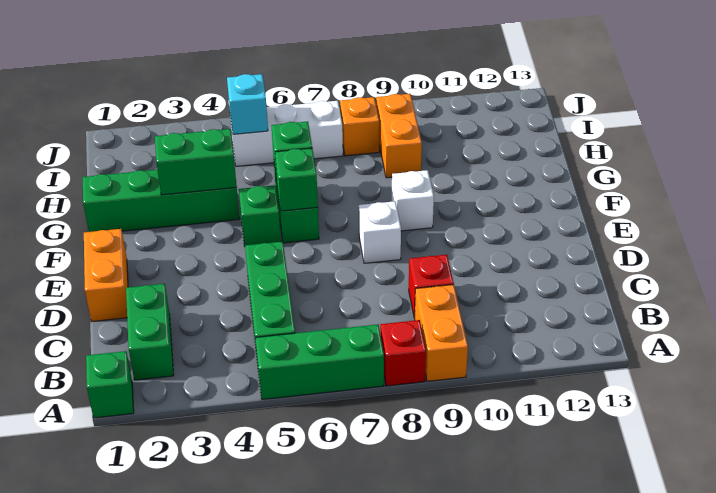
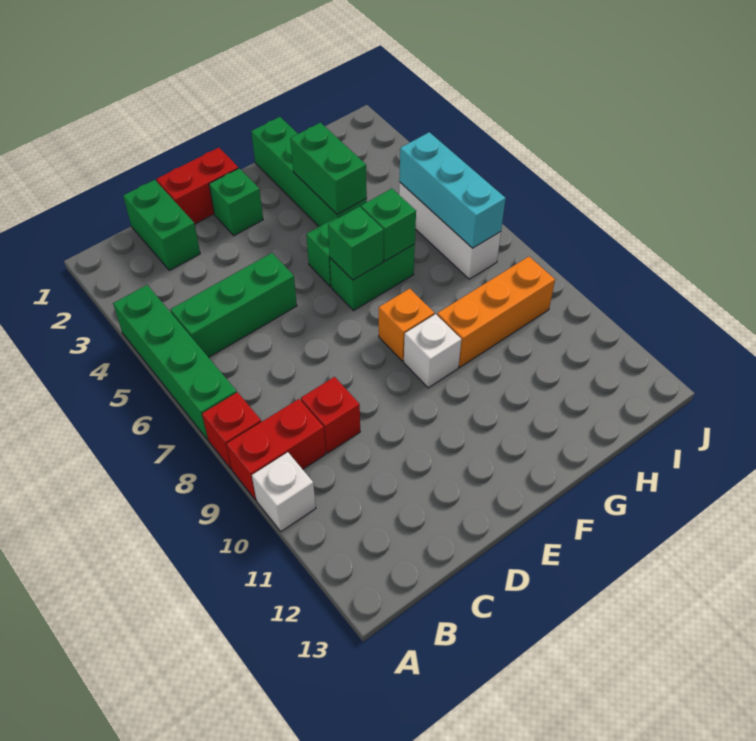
green 1x1 brick [86,351,134,418] -> green 1x1 brick moved to [209,168,263,236]
green 1x3 brick [255,324,384,399] -> green 1x4 brick [113,285,237,440]
orange 1x2 brick [415,285,468,381] -> red 1x2 brick [226,399,326,500]
green 1x2 brick [126,284,174,380] -> green 1x2 brick turned to [123,180,200,270]
orange 1x2 brick [84,229,128,322] -> red 1x2 brick [156,148,238,224]
white 1x1 brick [359,201,401,263] -> white 1x1 brick moved to [252,452,316,531]
orange 1x2 brick [376,94,422,178] -> orange 1x3 brick [437,257,555,367]
cyan 1x1 brick [227,74,268,134] -> cyan 1x3 brick [399,132,506,248]
orange 1x1 brick [340,97,379,156] -> orange 1x1 brick moved to [379,289,434,361]

